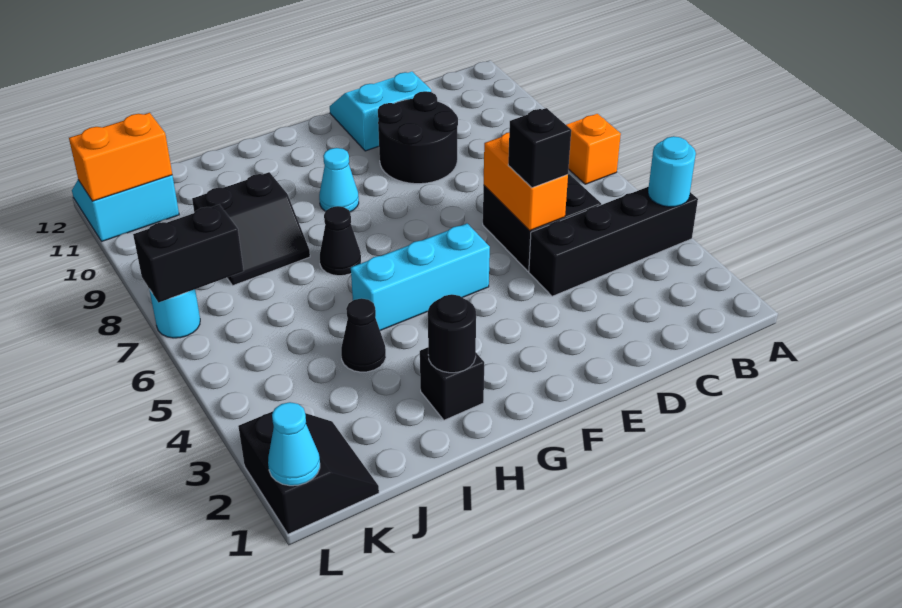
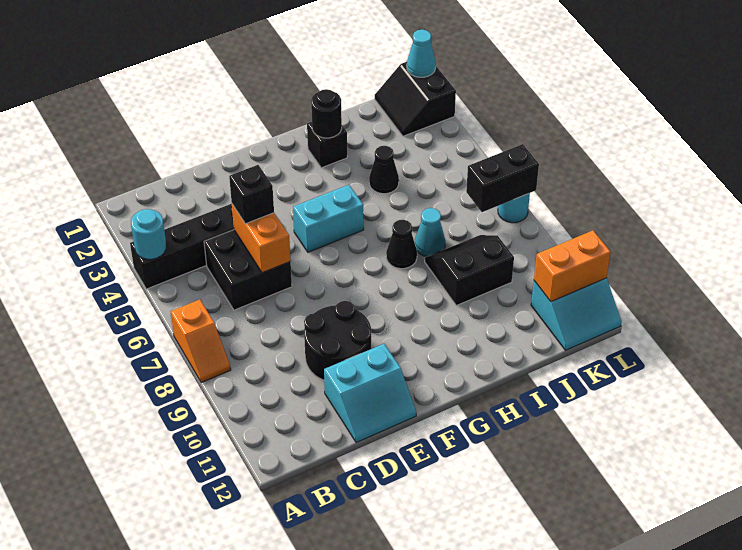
cyan 1x3 brick [351,223,490,330] -> cyan 1x2 brick [293,185,364,252]
cyan 1x1 cone [319,148,359,212] -> cyan 1x1 cone moved to [415,208,445,257]

